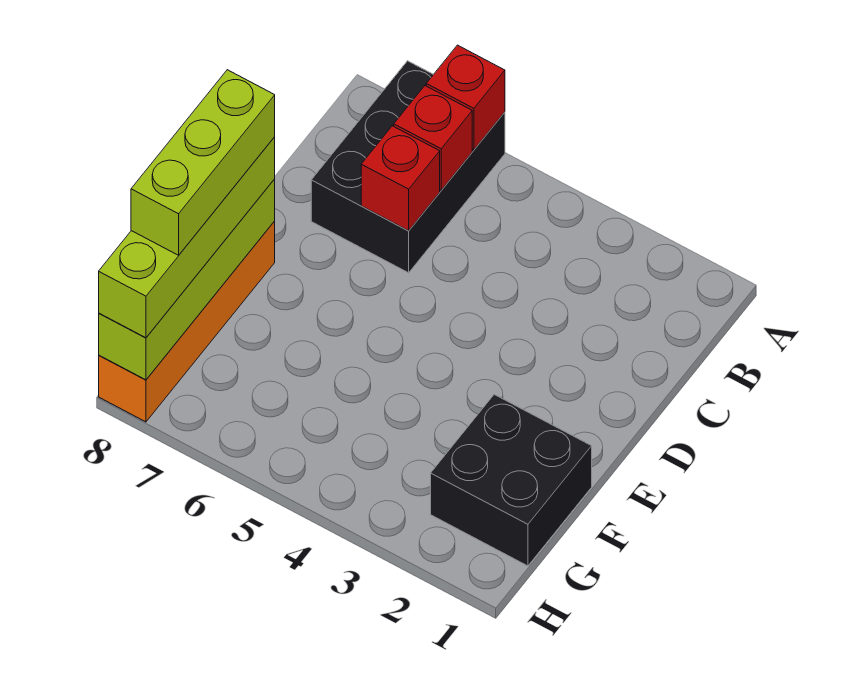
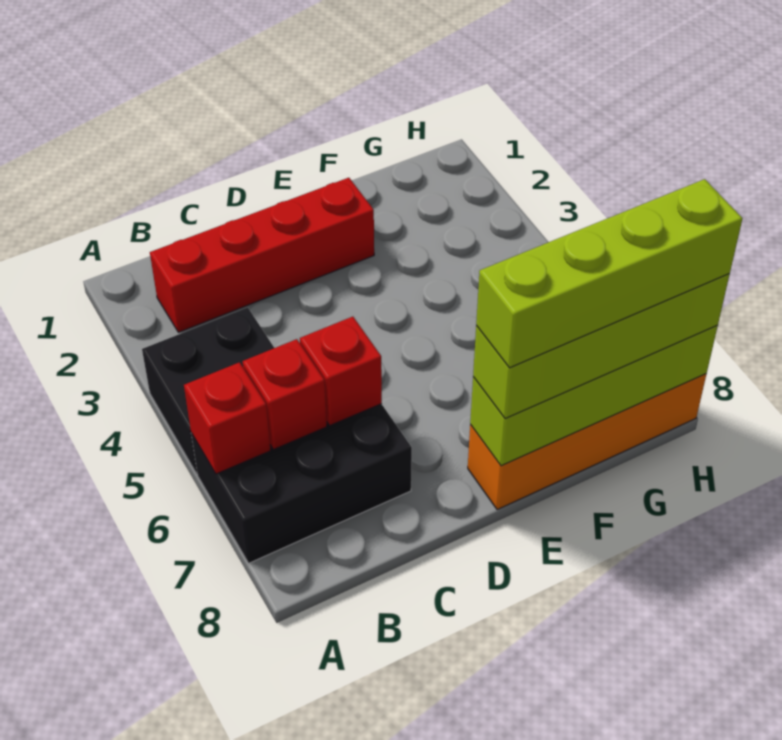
none -> red 1x4 brick [150,178,374,332]
lime 1x3 brick [131,70,275,255] -> lime 1x4 brick [476,179,743,368]
black 2x2 brick [431,394,592,566] -> black 2x2 brick moved to [142,307,274,474]

